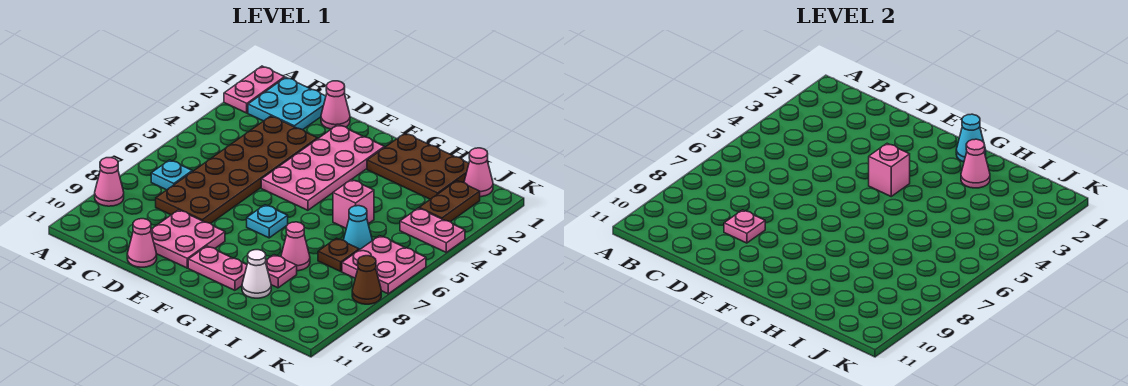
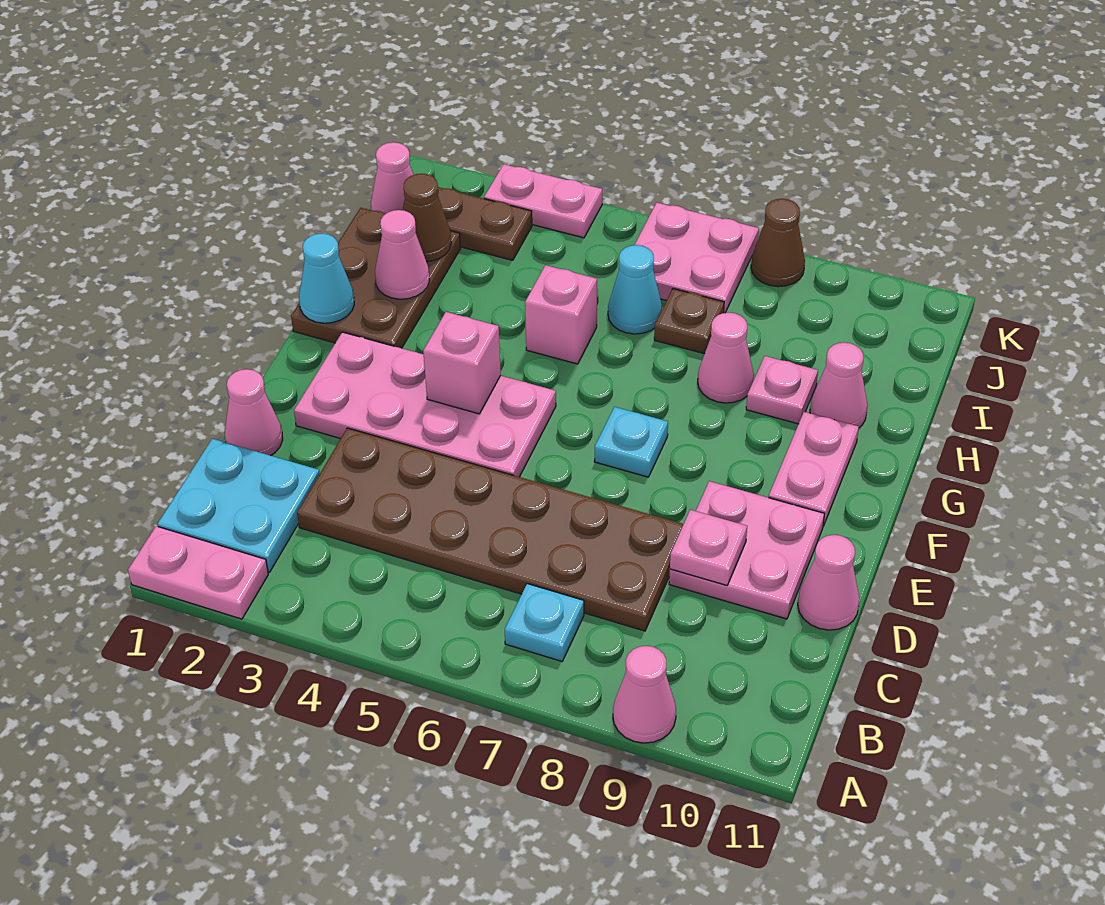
white 1x1 cone [242,250,271,298] -> pink 1x1 cone [810,343,867,427]
none -> brown 1x1 cone [403,173,451,262]
pink 1x2 plate [400,208,465,252] -> pink 1x2 plate turned to [484,164,602,238]

